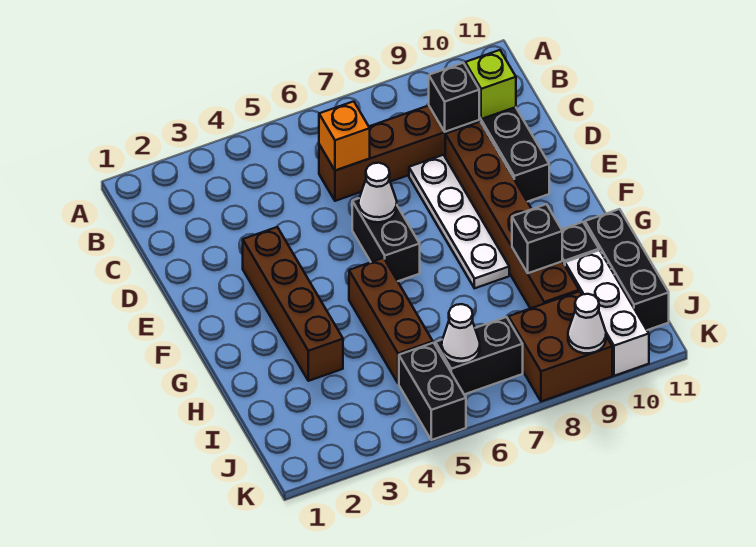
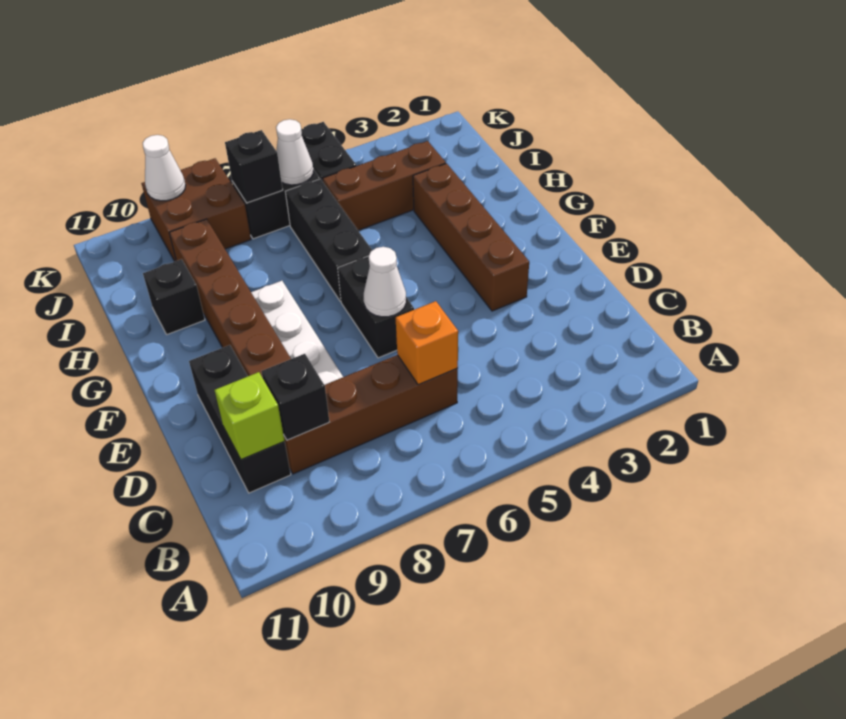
brown 1x3 brick [349,258,433,384] -> brown 1x3 brick turned to [323,141,446,230]
black 1x1 brick [512,204,562,273] -> black 1x1 brick moved to [225,130,283,203]
black 1x3 brick [585,209,669,330] -> black 1x3 brick moved to [285,179,372,302]
white 1x3 brick [565,250,649,376] -> none

